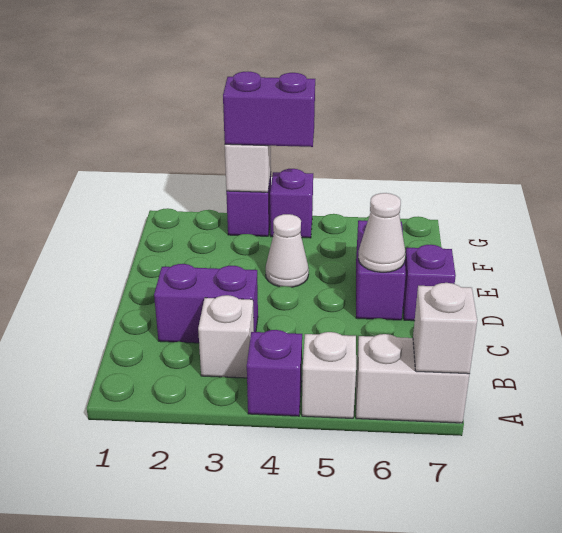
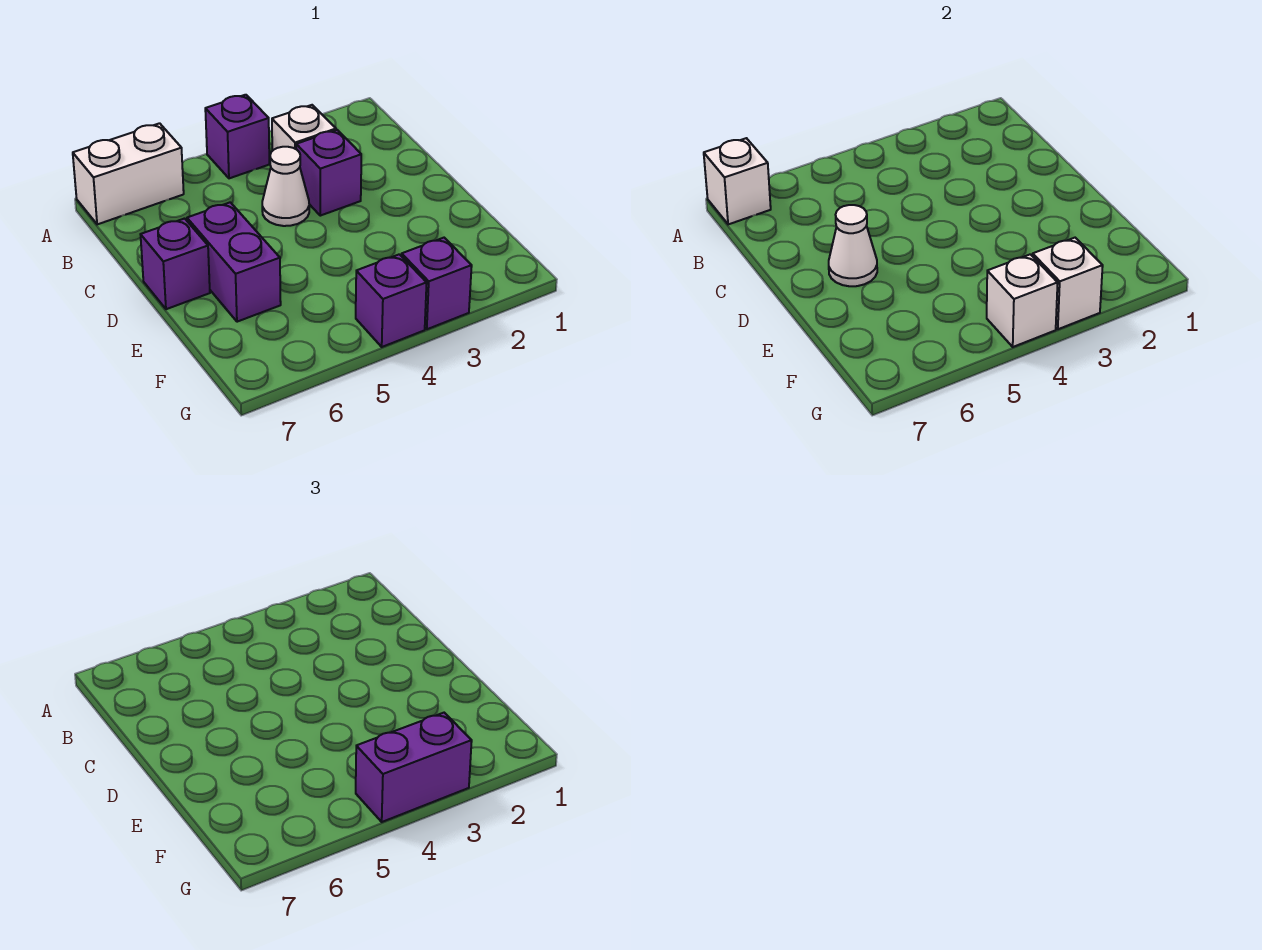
white 1x1 brick [302,332,356,418] -> white 1x1 brick moved to [987,254,1058,347]
purple 1x2 brick [154,264,258,343] -> purple 1x1 brick [296,130,361,216]
white 1x1 cone [266,214,309,287] -> white 1x1 cone moved to [262,147,309,226]

